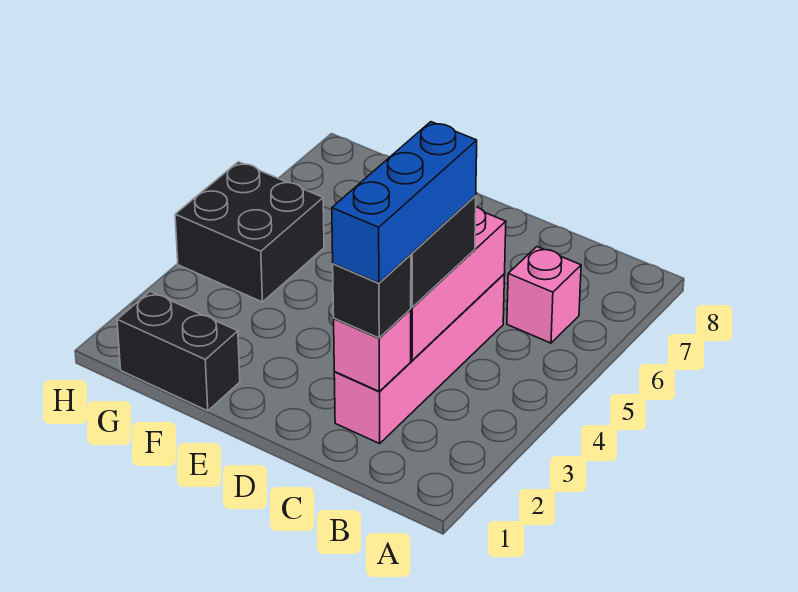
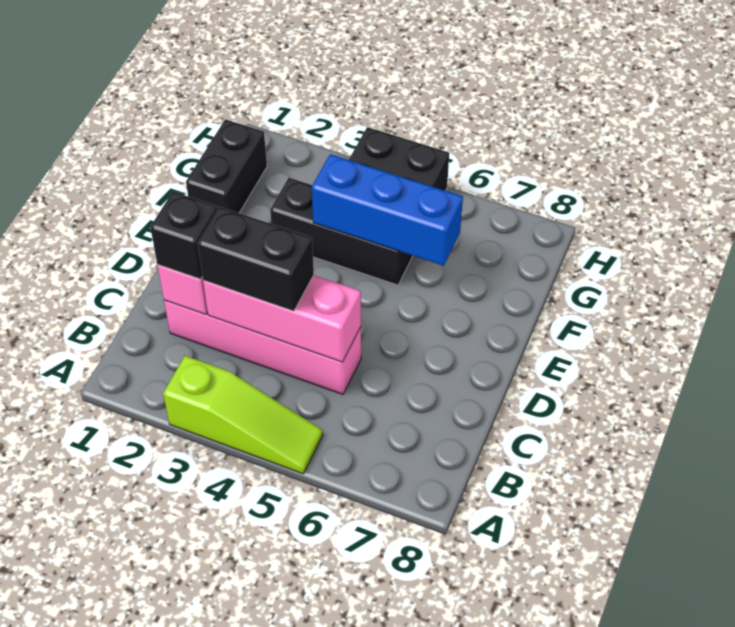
none -> lime 1x3 slope [163,356,323,474]
pink 1x1 brick [507,247,581,343] -> none
blue 1x3 brick [332,122,477,283] -> blue 1x3 brick moved to [312,154,463,266]
none -> black 1x3 brick [270,178,413,285]

